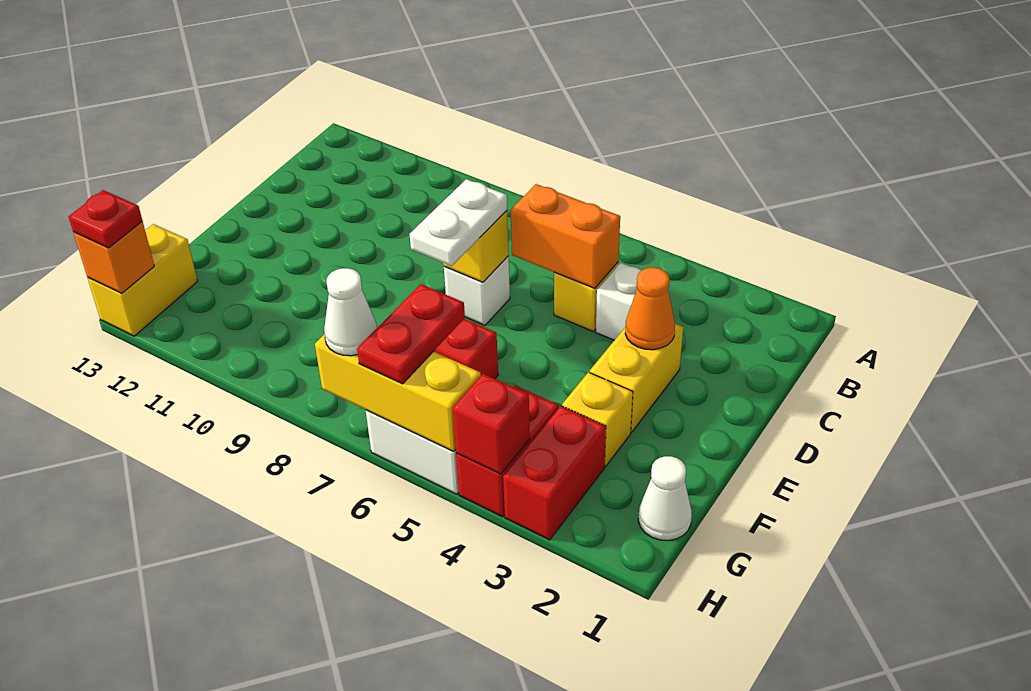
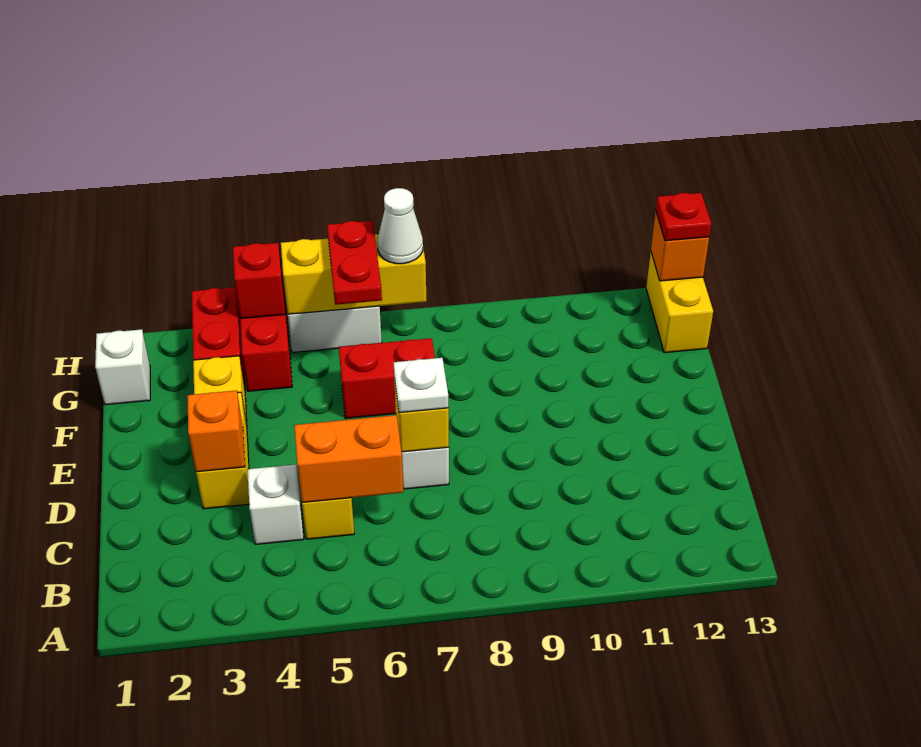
orange 1x1 cone [625,267,675,350] -> orange 1x1 brick [187,391,245,472]
white 1x2 plate [409,179,507,266] -> white 1x1 plate [394,358,449,413]
white 1x1 cone [638,456,692,541] -> white 1x1 brick [95,329,150,405]

